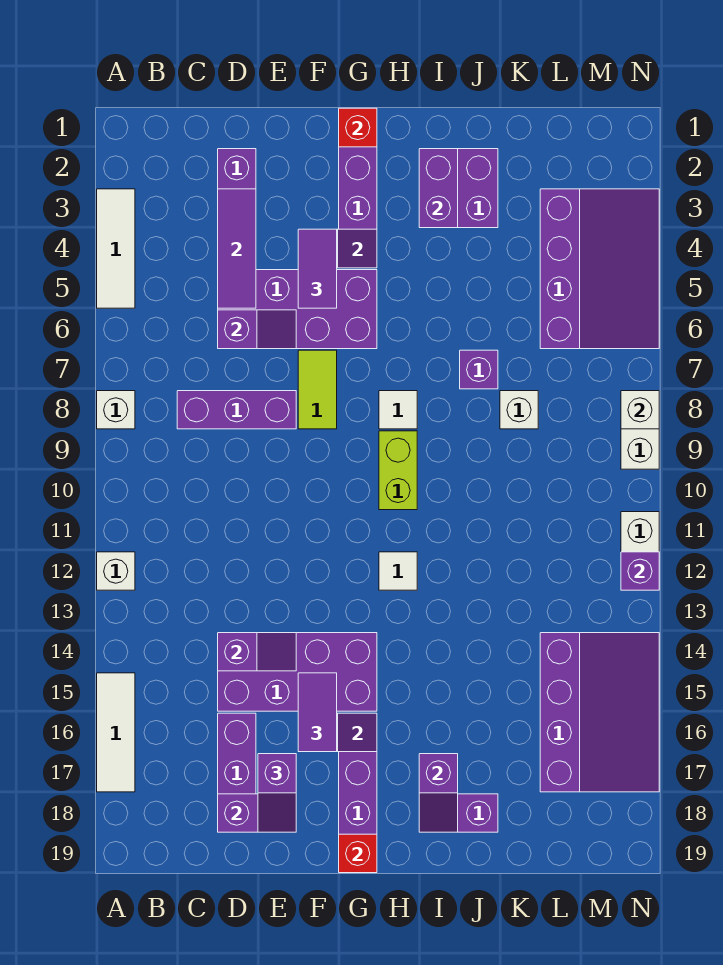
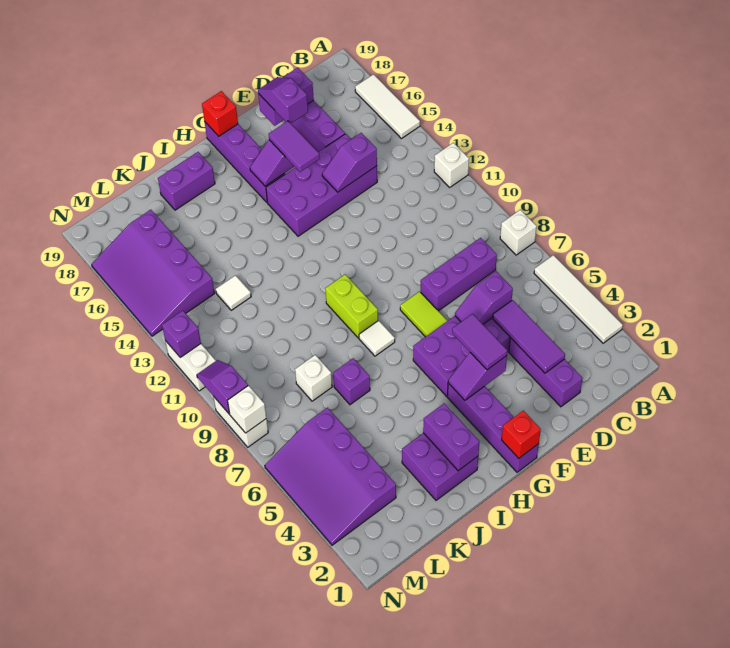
white 1x3 tile [97,189,135,308] -> white 1x4 tile [534,255,623,343]
white 1x1 tile [379,552,417,590] -> white 1x1 tile moved to [216,275,251,310]
purple 1x2 slope [419,754,458,832] -> purple 1x2 slope moved to [197,360,248,414]

